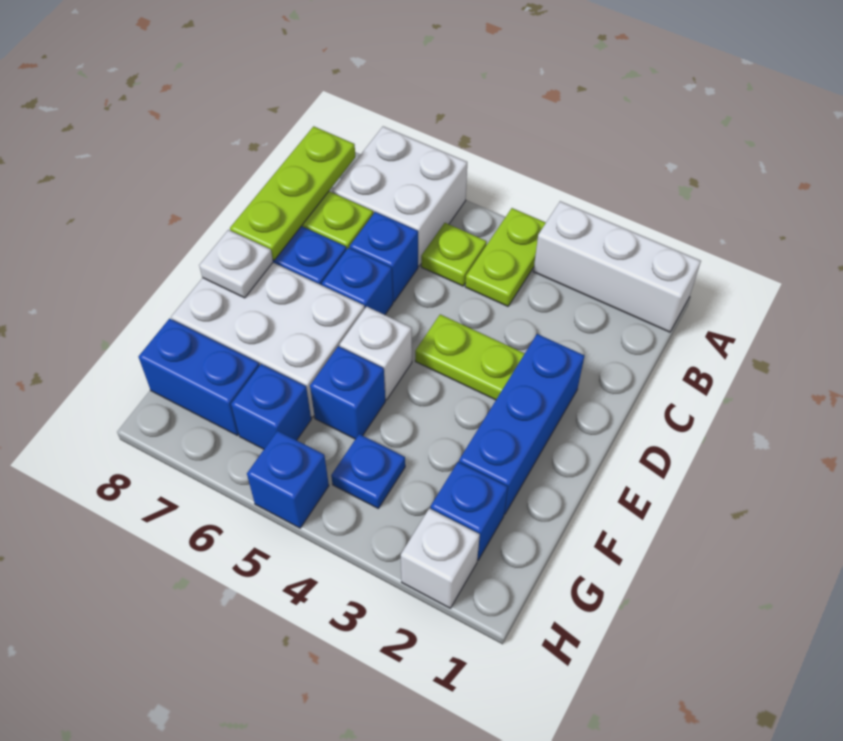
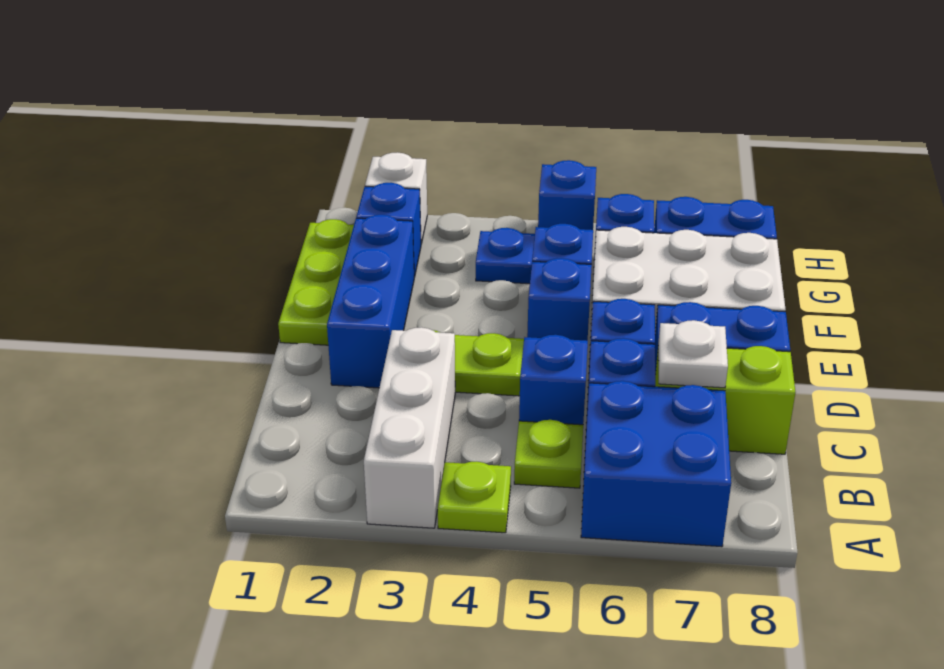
white 1x3 brick [533,201,701,332] -> white 1x3 brick turned to [364,327,455,528]
lime 1x2 plate [465,208,546,306] -> lime 1x1 plate [438,461,511,533]
white 2x2 brick [333,126,467,266] -> blue 2x2 brick [581,381,731,547]
lime 1x3 plate [230,126,355,260] -> lime 1x3 plate moved to [278,219,354,345]
none -> blue 1x1 brick [519,335,588,425]
white 1x1 brick [340,307,412,400] -> blue 1x1 brick [527,258,592,341]
white 1x1 plate [199,230,273,298] -> white 1x1 plate moved to [658,320,728,388]

